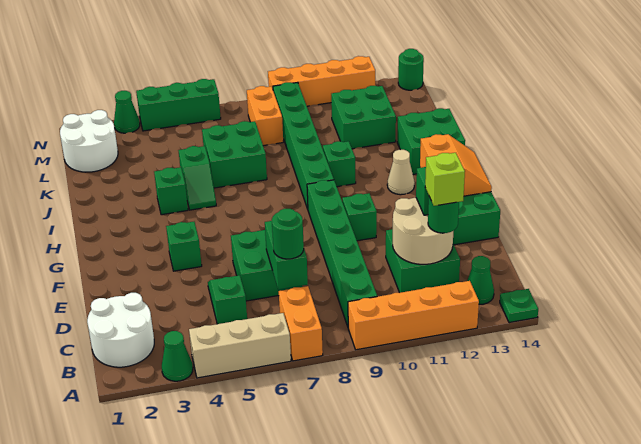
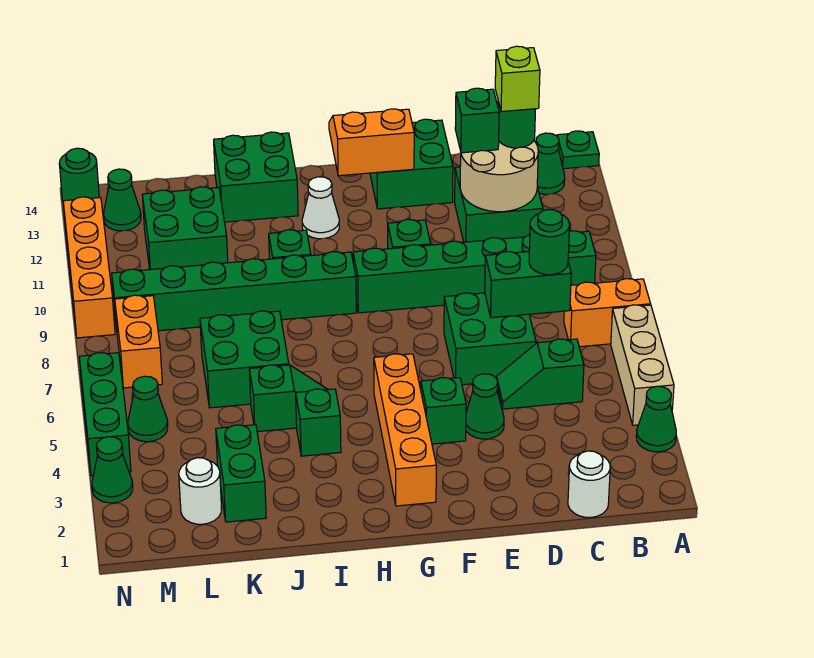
orange 1x4 brick [348,281,479,350] -> orange 1x4 brick moved to [374,354,436,506]
white 2x2 round brick [87,293,154,367] -> white 1x1 round brick [568,451,610,517]
none -> green 1x1 cone [466,374,504,439]
tan 1x1 cone [387,150,415,195] -> white 1x1 cone [302,177,339,239]
none -> green 1x2 brick [216,425,266,522]
white 2x2 round brick [60,110,118,172] -> white 1x1 round brick [179,458,222,524]
orange 1x2 brick [247,86,283,146] -> orange 1x2 brick turned to [115,295,162,388]
none -> green 1x1 cone [128,376,168,442]
none -> green 1x1 cone [103,169,141,231]

